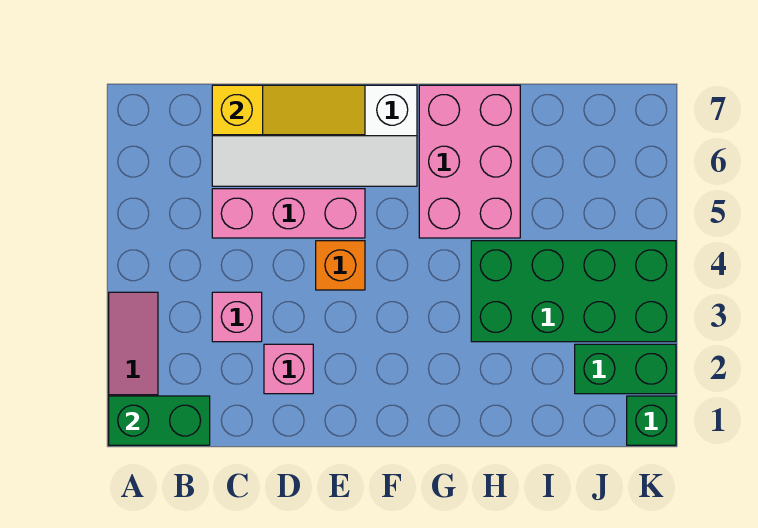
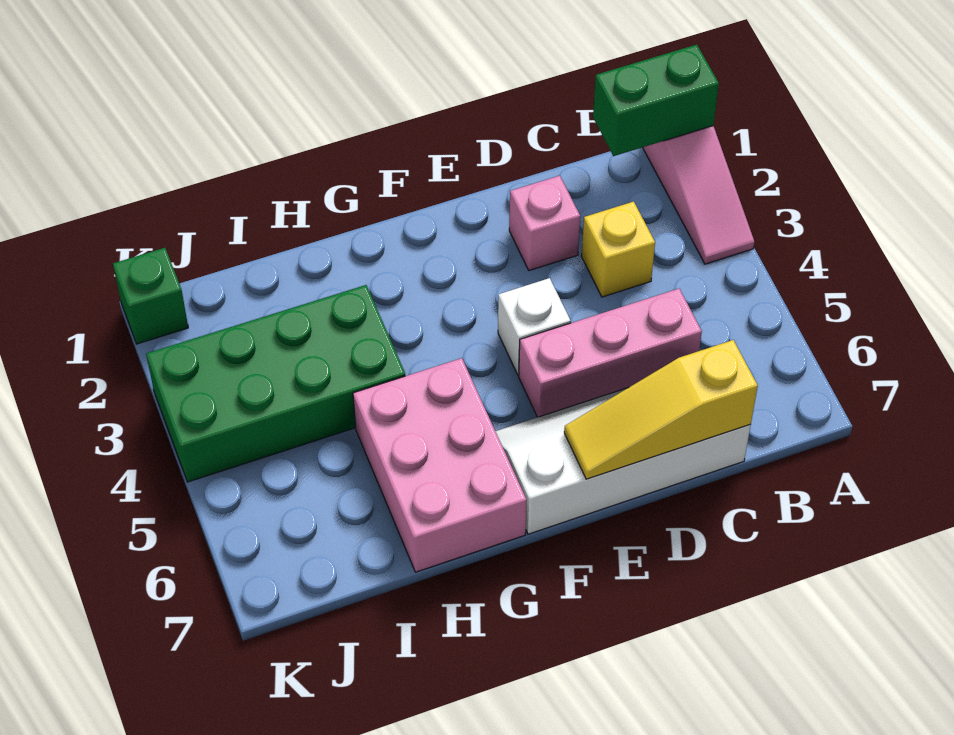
pink 1x1 brick [212,292,262,342] -> yellow 1x1 brick [581,202,655,297]
orange 1x1 brick [316,241,365,290] -> white 1x1 brick [498,278,571,375]
green 1x2 brick [575,344,676,394] -> none

